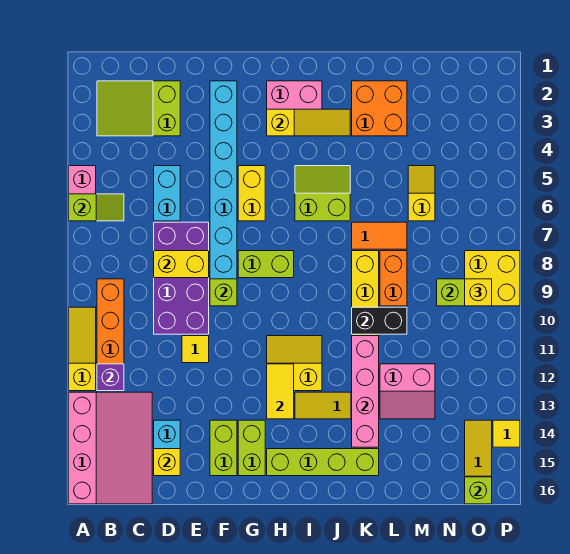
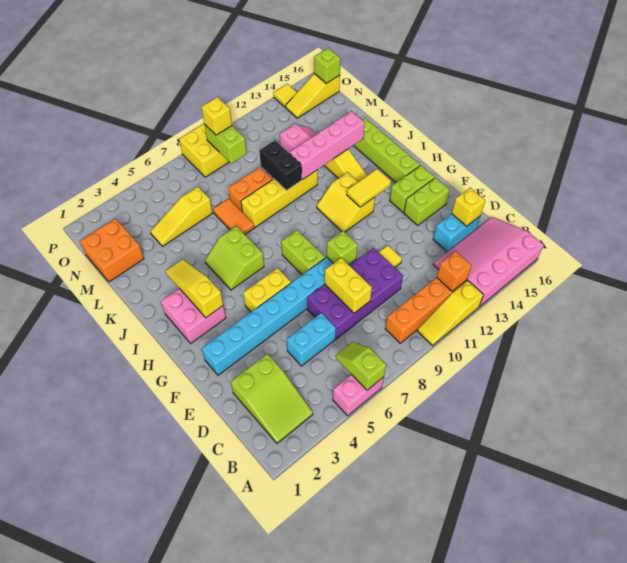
purple 1x1 brick [97,364,124,391] -> orange 1x1 brick [437,252,472,291]
orange 2x2 brick [352,81,407,136] -> orange 2x2 brick moved to [80,219,144,282]
yellow 1x2 slope [408,166,435,221] -> yellow 1x3 slope [150,187,212,246]

